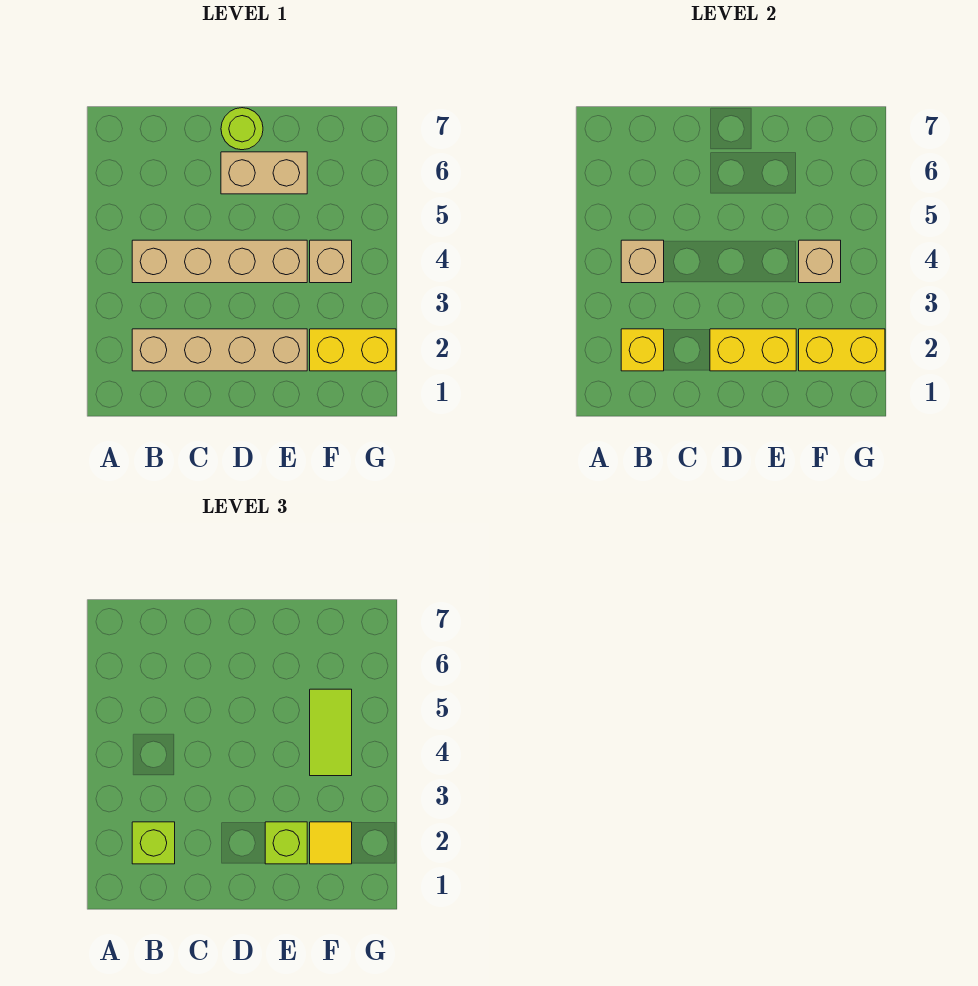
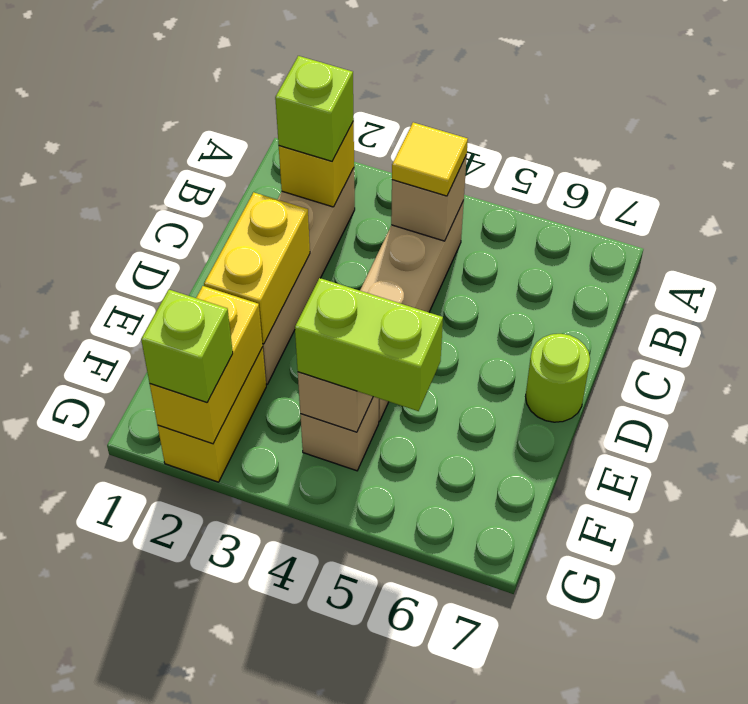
tan 1x2 brick [221,152,307,194] -> none
lime 1x1 brick [265,822,307,864] -> lime 1x1 brick moved to [141,290,233,403]
yellow 1x1 tile [310,822,352,864] -> yellow 1x1 tile moved to [392,122,468,196]
lime 1x2 tile [310,689,352,776] -> lime 1x2 brick [295,278,443,411]

